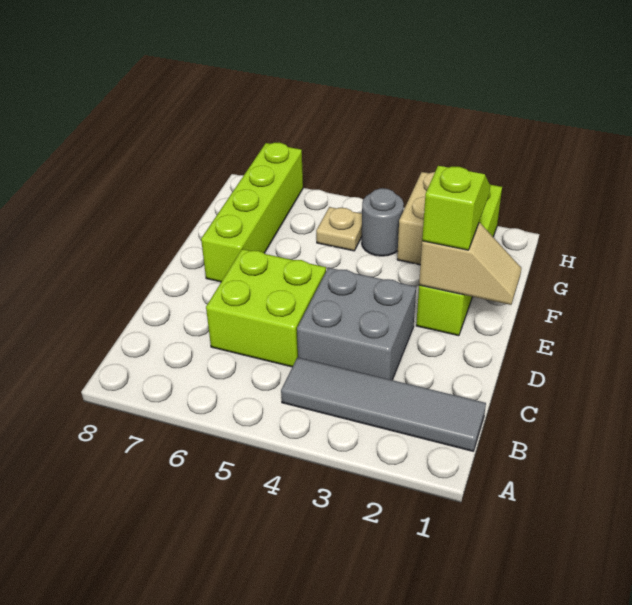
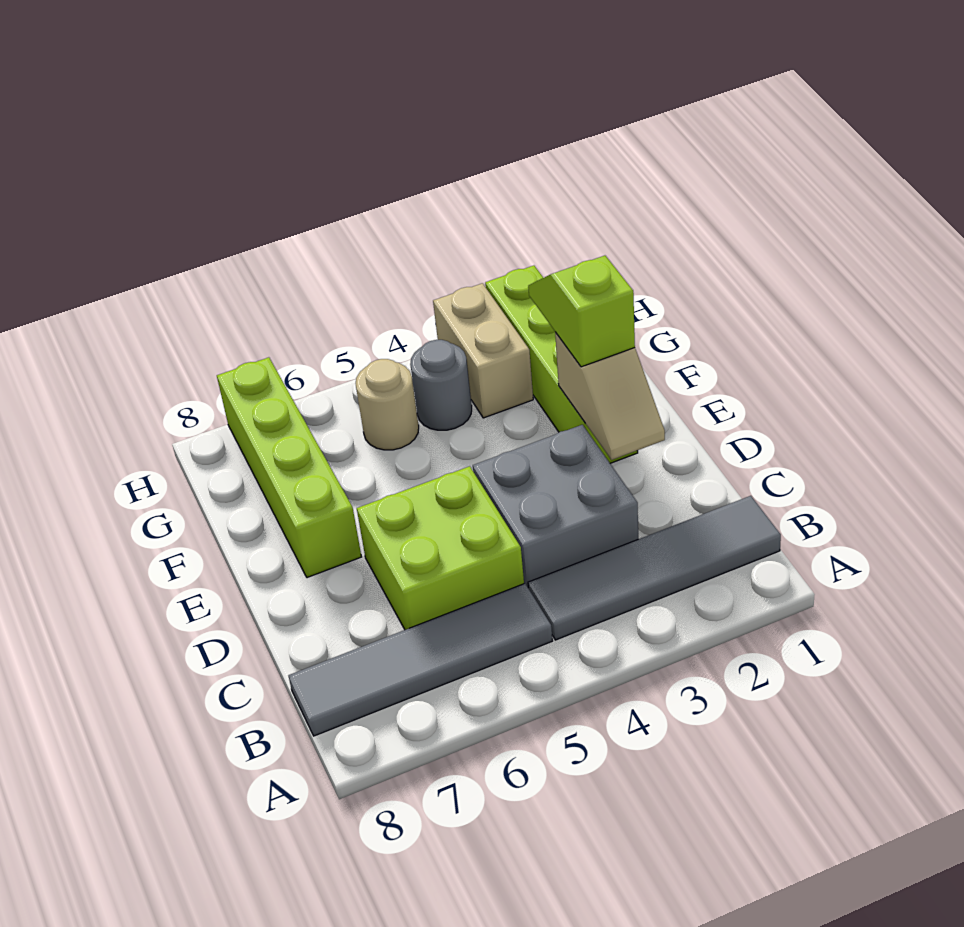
none -> grey 1x4 tile [288,584,553,736]
tan 1x2 slope [419,223,521,305] -> tan 1x2 slope turned to [555,332,665,460]
tan 1x1 plate [316,207,362,251] -> tan 1x1 round brick [356,359,419,450]

